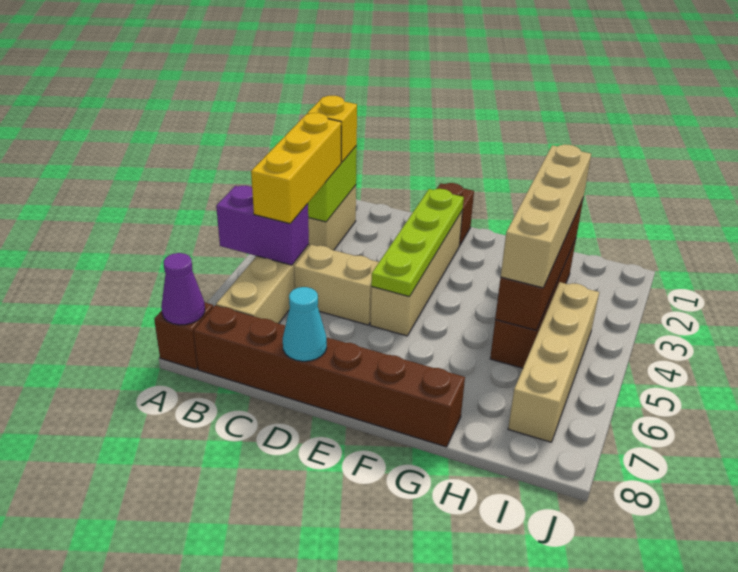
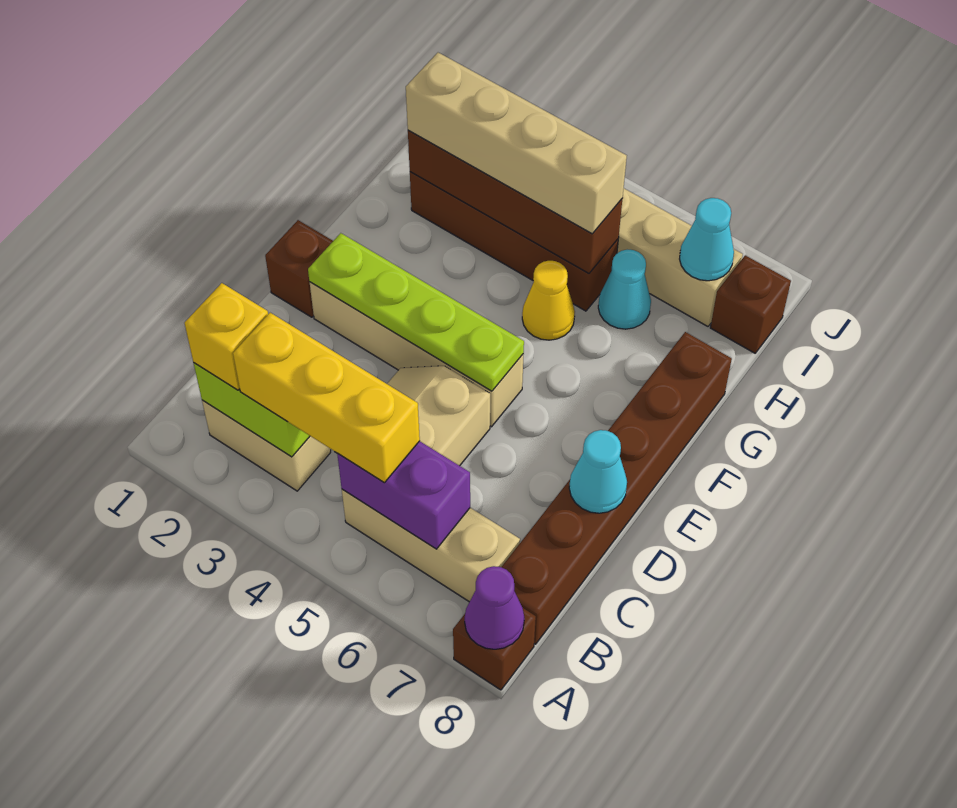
purple 1x2 brick [216,186,309,265] -> purple 1x2 brick turned to [337,441,470,549]
none -> yellow 1x1 cone [522,261,575,340]
none -> cyan 1x1 cone [598,250,651,329]
none -> cyan 1x1 cone [680,198,734,281]
none -> brown 1x1 brick [710,255,791,353]

